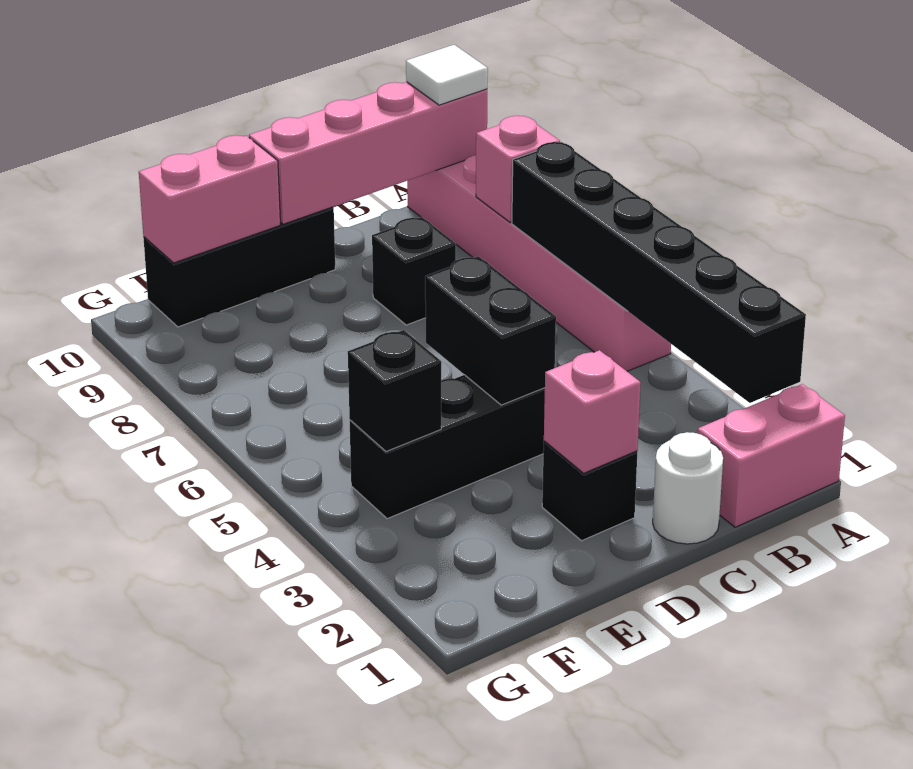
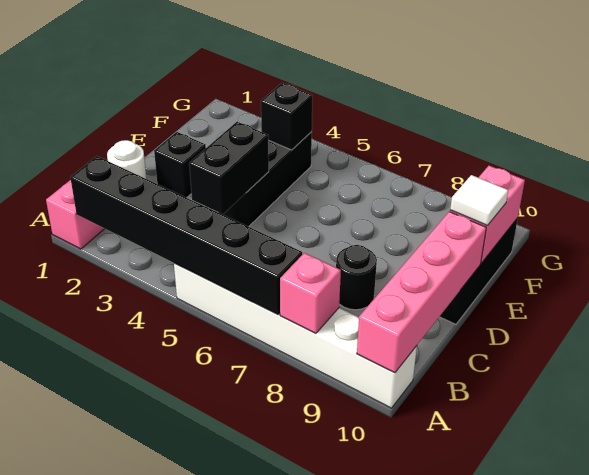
pink 1x6 brick [407,155,671,371] -> white 1x6 brick [174,263,417,408]
white 1x1 tile [406,45,488,105] -> white 1x1 tile moved to [450,175,508,226]
black 1x1 brick [372,217,456,325] -> black 1x1 round brick [336,245,377,310]
pink 1x1 brick [544,350,641,473] -> none
black 1x2 brick [425,256,556,405] -> black 1x2 brick turned to [189,122,269,214]

